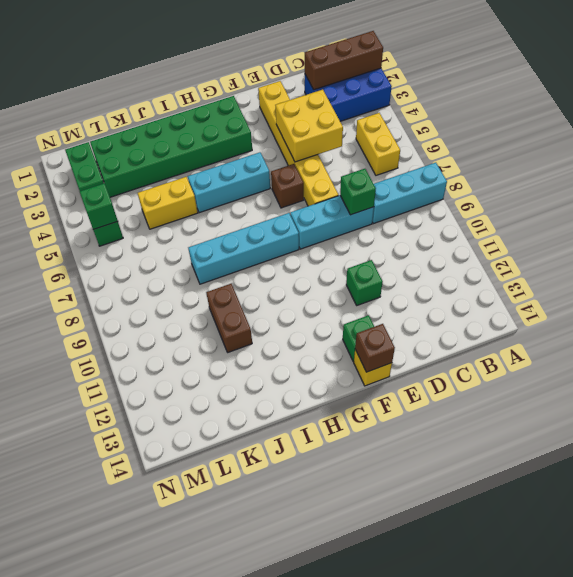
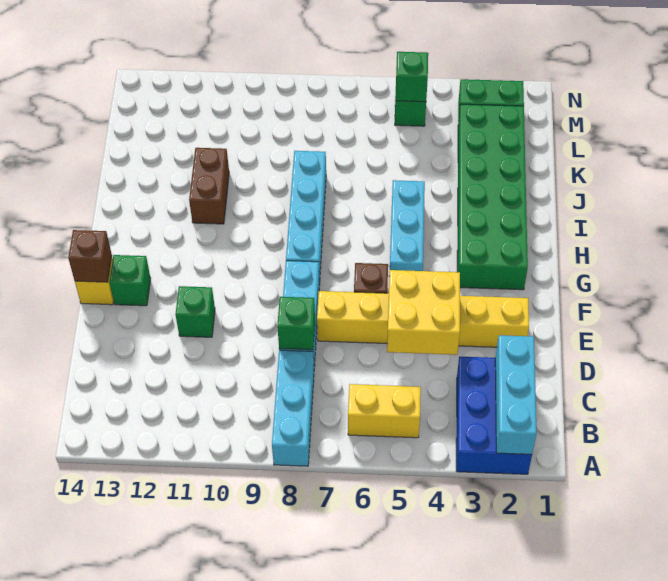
brown 1x3 brick [305,31,383,90] -> cyan 1x3 brick [495,335,537,454]
yellow 1x2 brick [138,177,198,229] -> none
brown 1x2 brick [206,284,252,352] -> brown 1x2 brick turned to [189,148,229,224]

